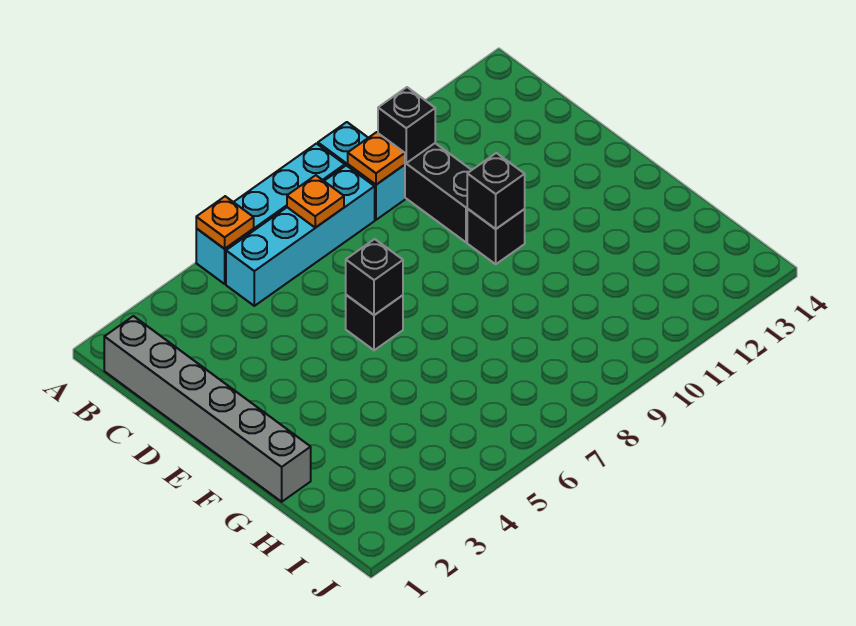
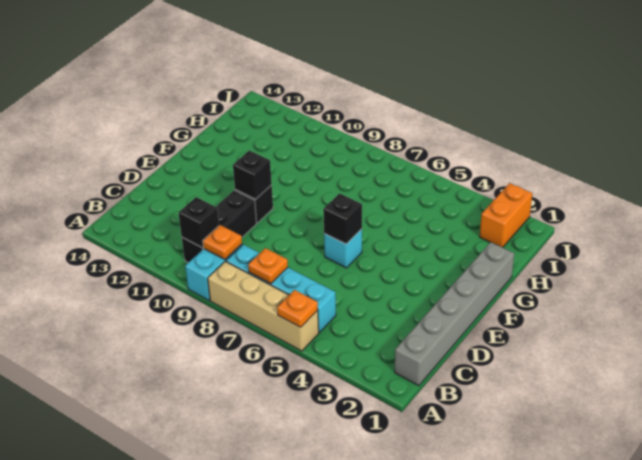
cyan 1x4 brick [196,144,345,284] -> tan 1x4 brick [208,261,319,351]
black 1x1 brick [346,295,403,350] -> cyan 1x1 brick [324,229,362,268]
none -> orange 1x2 brick [480,183,532,248]

